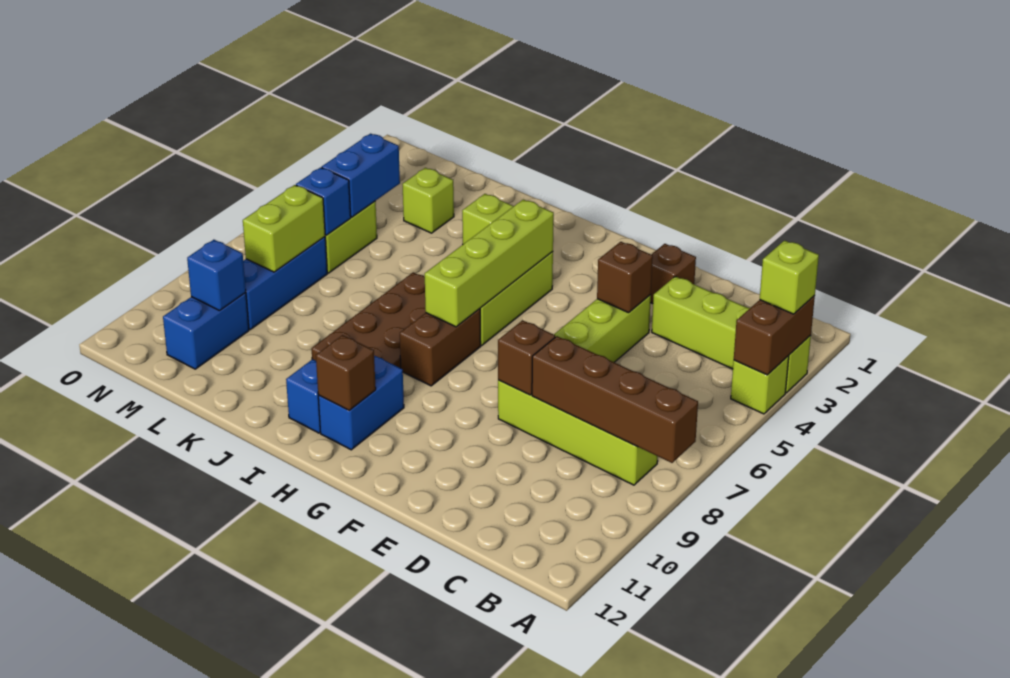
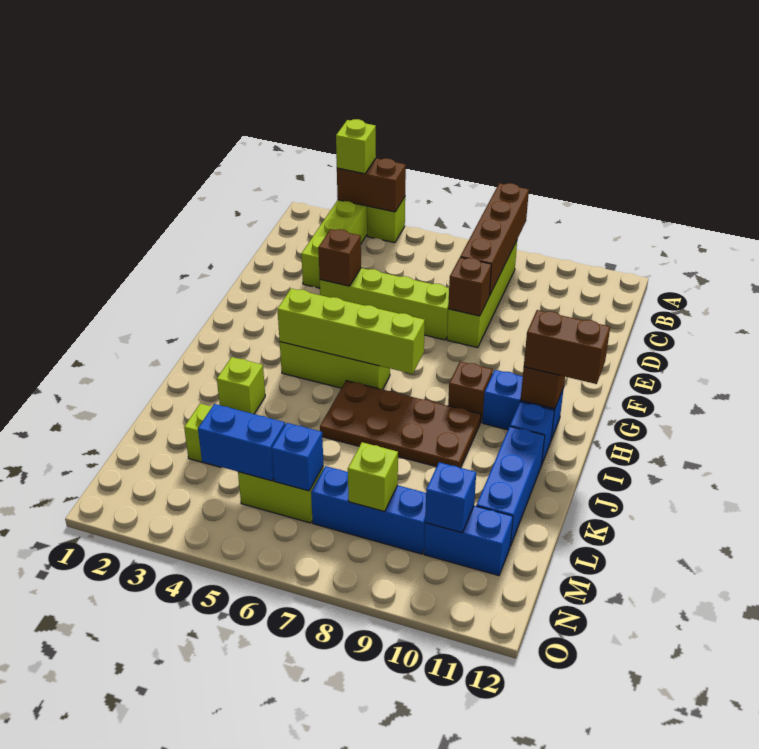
brown 1x1 brick [650,244,696,304] -> brown 1x1 brick moved to [448,361,493,423]
brown 1x2 brick [400,309,481,386] -> brown 1x2 brick moved to [524,310,610,384]
none -> blue 1x3 brick [476,427,545,546]
lime 1x2 brick [243,185,325,272] -> lime 1x1 brick [348,442,398,511]

